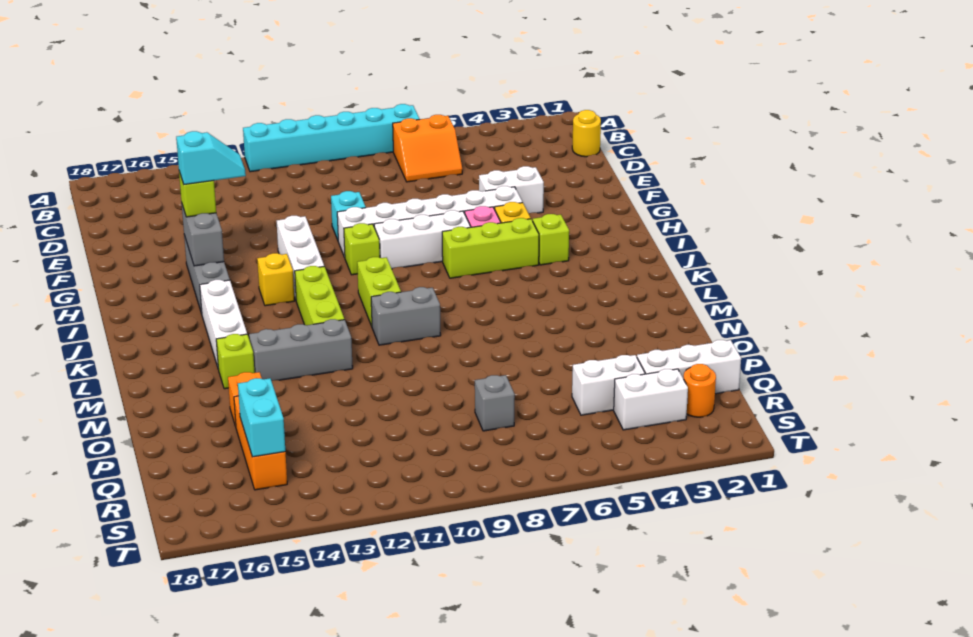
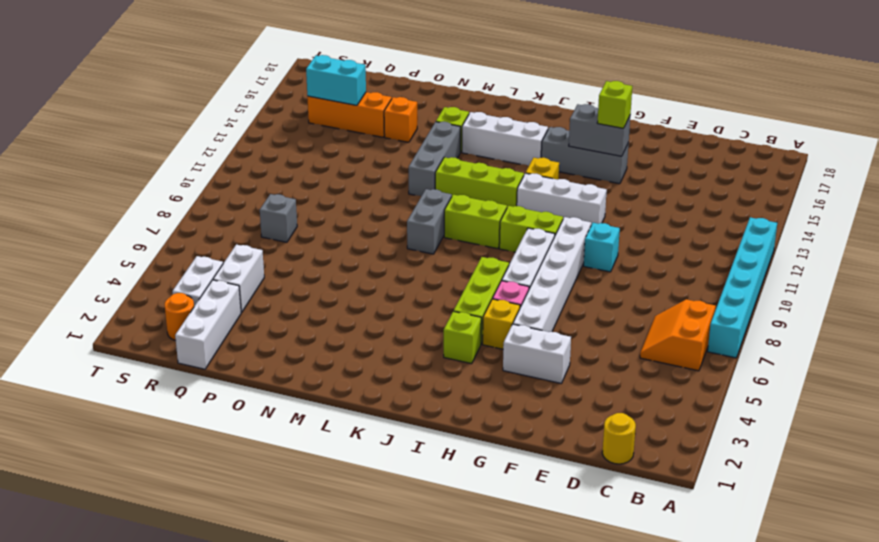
white 1x2 brick [479,166,544,213] -> white 1x2 brick turned to [503,324,571,383]
cyan 1x2 slope [176,131,246,185] -> none
lime 1x1 brick [344,223,380,275] -> lime 1x2 brick [499,206,563,252]

